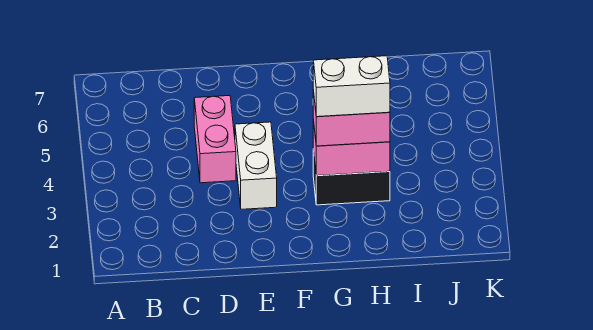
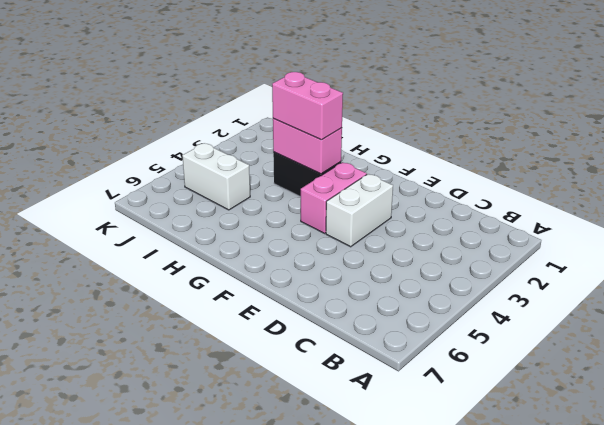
pink 1x2 brick [194,96,236,183] -> pink 1x2 brick moved to [301,162,367,233]
white 1x2 brick [313,56,390,117] -> white 1x2 brick moved to [182,143,250,210]

